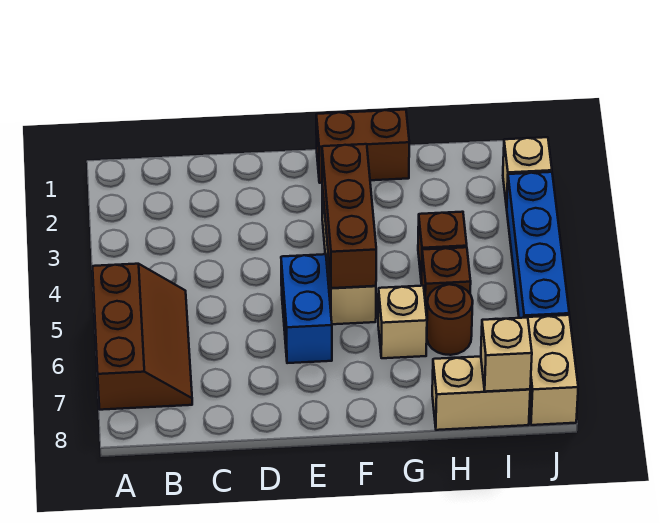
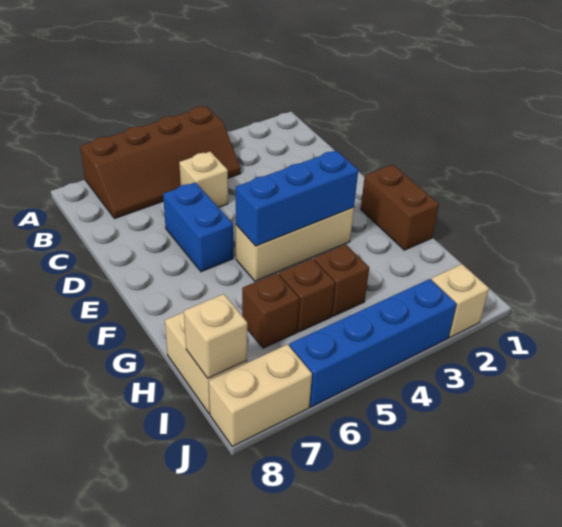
brown 2x3 slope [93,264,192,410] -> brown 2x4 slope [80,106,241,219]
blue 1x2 brick [281,254,332,363] -> blue 1x2 brick turned to [163,182,233,272]
brown 1x3 brick [322,144,376,288] -> blue 1x3 brick [236,150,358,246]
tan 1x1 brick [378,286,427,358] -> tan 1x1 brick moved to [179,152,228,208]
brown 1x1 round brick [427,284,473,355] -> brown 1x1 brick [242,273,299,348]

